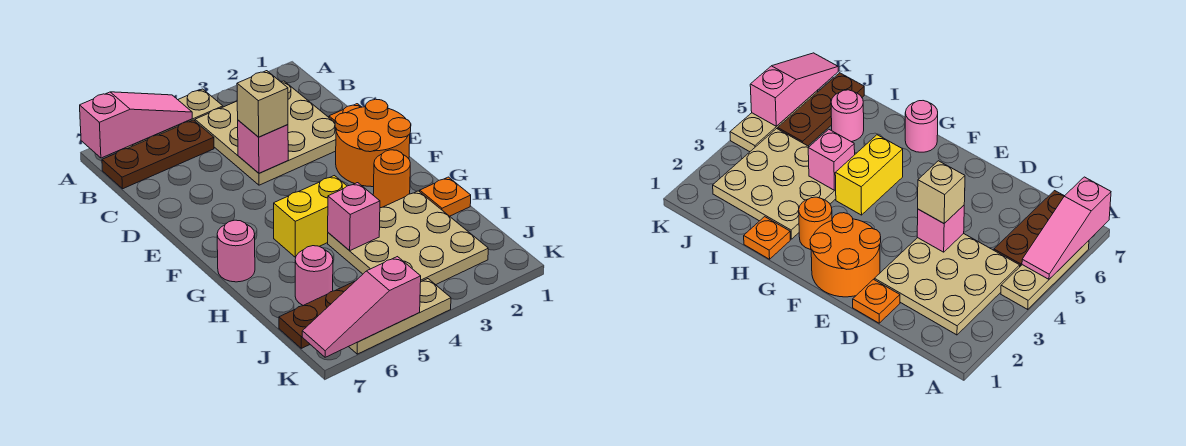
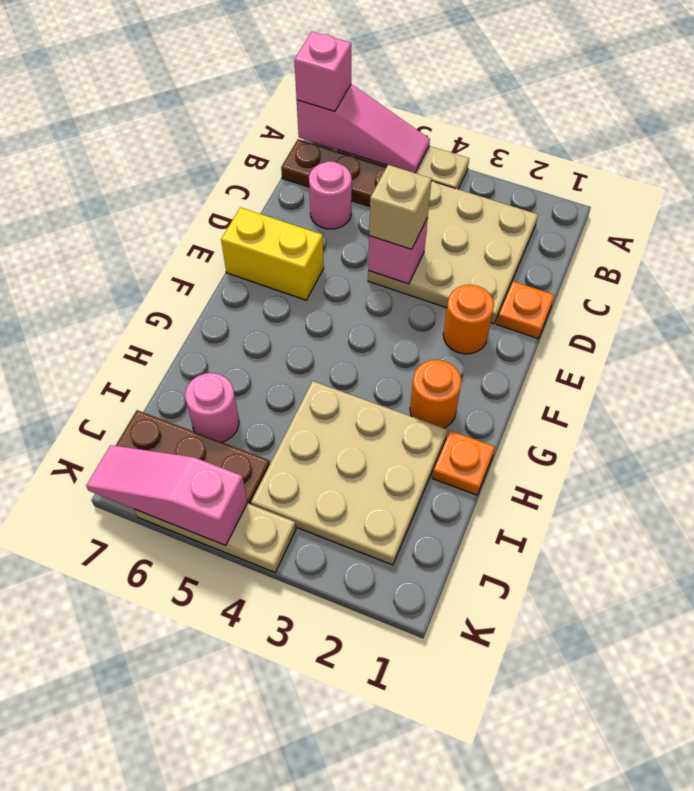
orange 2x2 round brick [335,99,411,187] -> orange 1x1 round brick [443,285,494,354]
yellow 1x2 brick [274,176,347,257] -> yellow 1x2 brick moved to [221,207,324,300]
pink 1x1 round brick [217,220,255,282] -> pink 1x1 round brick moved to [309,161,352,229]
pink 1x1 brick [328,183,380,251] -> pink 1x1 brick moved to [294,32,351,111]

